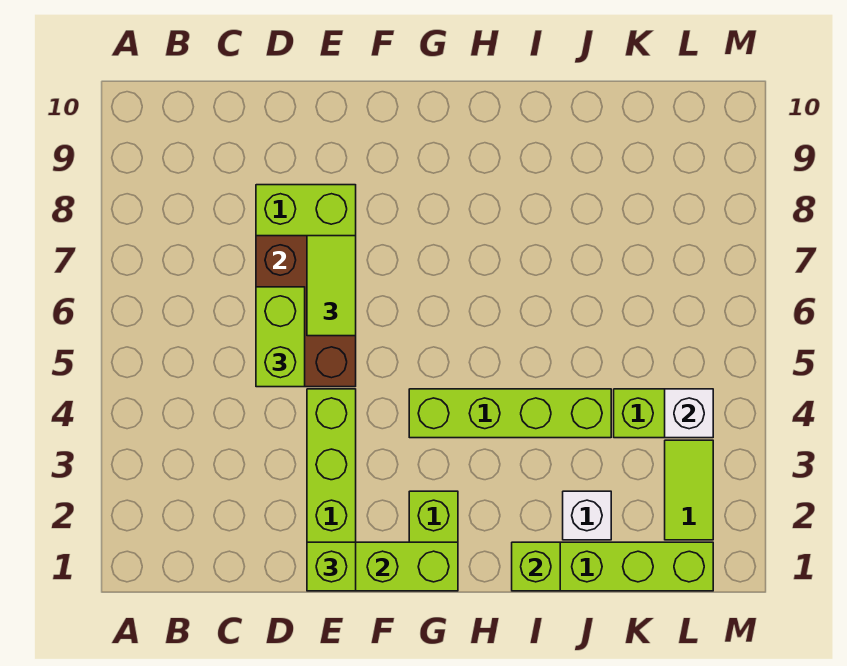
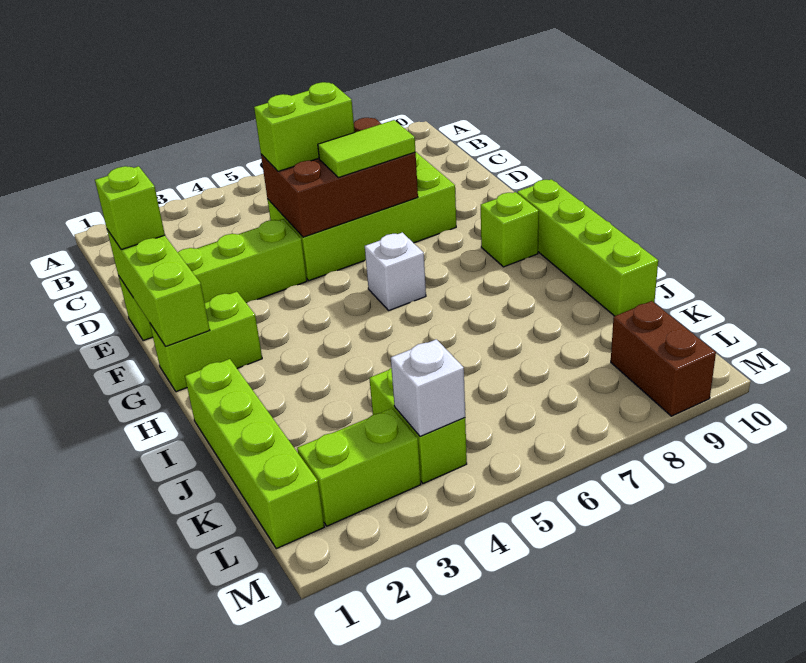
lime 1x4 brick [409,389,611,438] -> lime 1x4 brick moved to [517,179,658,316]
lime 1x1 brick [512,542,560,591] -> lime 1x1 brick moved to [481,192,539,267]
white 1x1 brick [563,491,611,540] -> white 1x1 brick moved to [365,232,426,310]
lime 1x2 tile [665,440,713,540] -> lime 1x2 brick [297,408,421,526]
none -> brown 1x2 brick [611,301,716,416]

